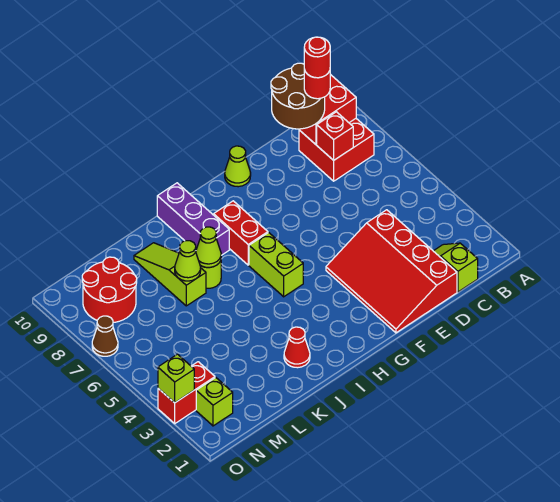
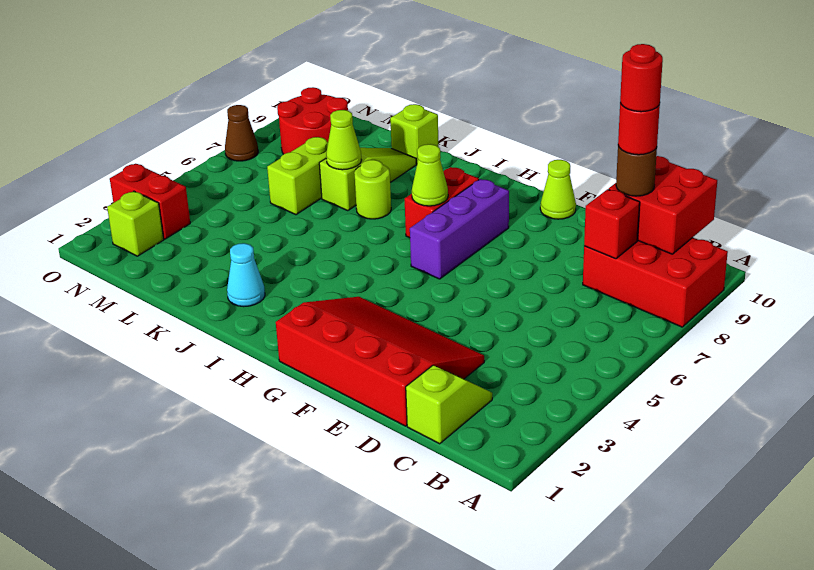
red 2x2 brick [299,119,374,181] -> red 2x3 brick [583,238,728,327]
brown 2x2 round brick [271,63,325,129] -> brown 1x1 round brick [616,146,657,196]
red 3x4 slope [326,210,457,333] -> red 3x4 slope turned to [276,297,484,426]
lime 1x2 brick [249,233,303,297] -> lime 1x2 brick moved to [267,137,328,215]
purple 1x3 brick [157,183,229,255] -> purple 1x3 brick moved to [410,179,509,279]
red 1x1 cone [284,327,310,368] -> cyan 1x1 cone [227,243,265,307]
lime 1x1 cone [196,227,221,267] -> lime 1x1 cone moved to [412,144,448,206]
lime 1x1 brick [158,354,194,403] -> lime 1x1 brick moved to [390,104,439,164]

